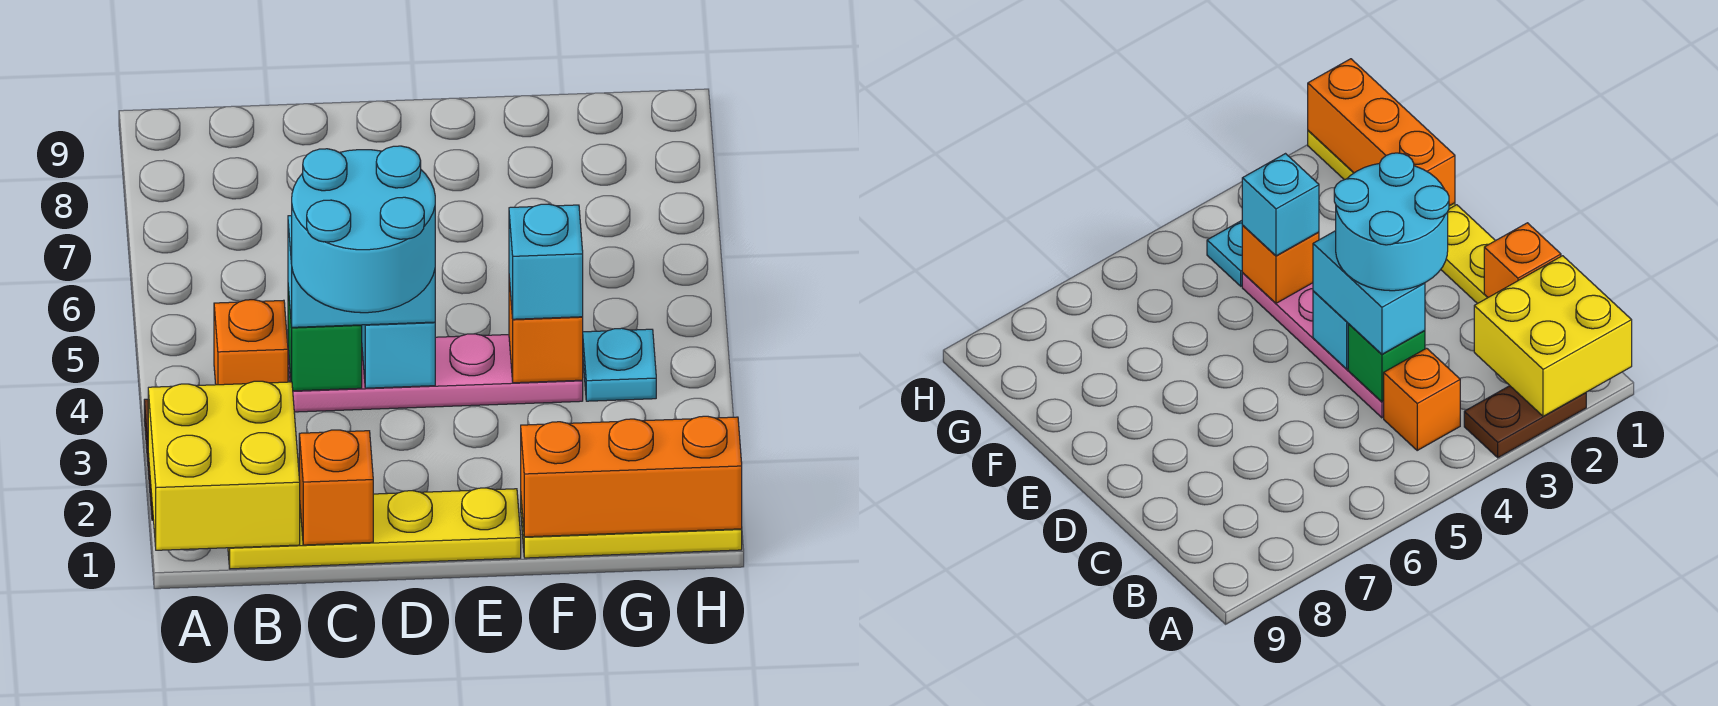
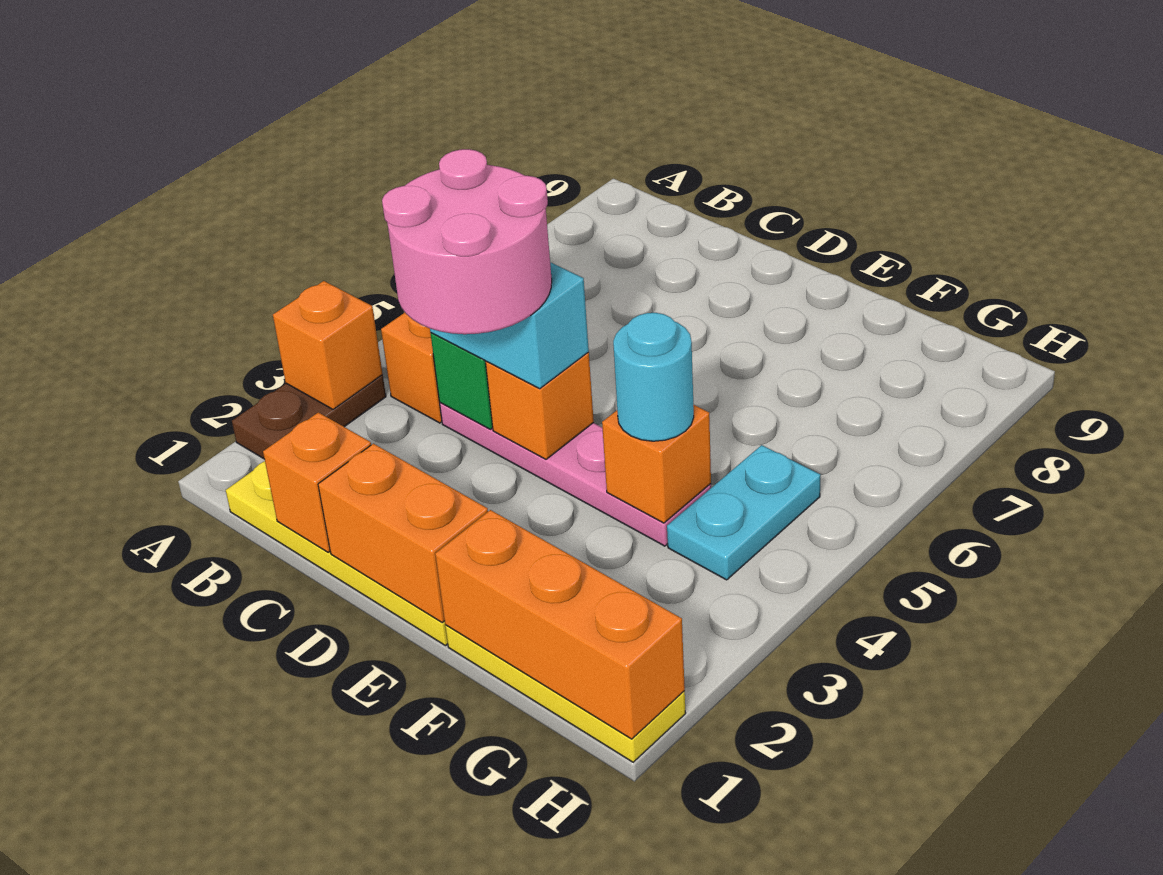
yellow 2x2 brick [148,381,300,550] -> none
none -> orange 1x1 brick [273,281,383,409]
cyan 2x2 round brick [292,146,435,313] -> pink 2x2 round brick [382,149,552,334]
none -> orange 1x2 brick [318,444,488,622]
cyan 1x1 brick [362,322,435,388] -> orange 1x1 brick [486,352,594,459]
cyan 1x1 brick [509,204,583,319] -> cyan 1x1 round brick [613,313,694,441]
cyan 1x1 plate [583,328,656,401] -> cyan 1x2 plate [667,445,820,580]

